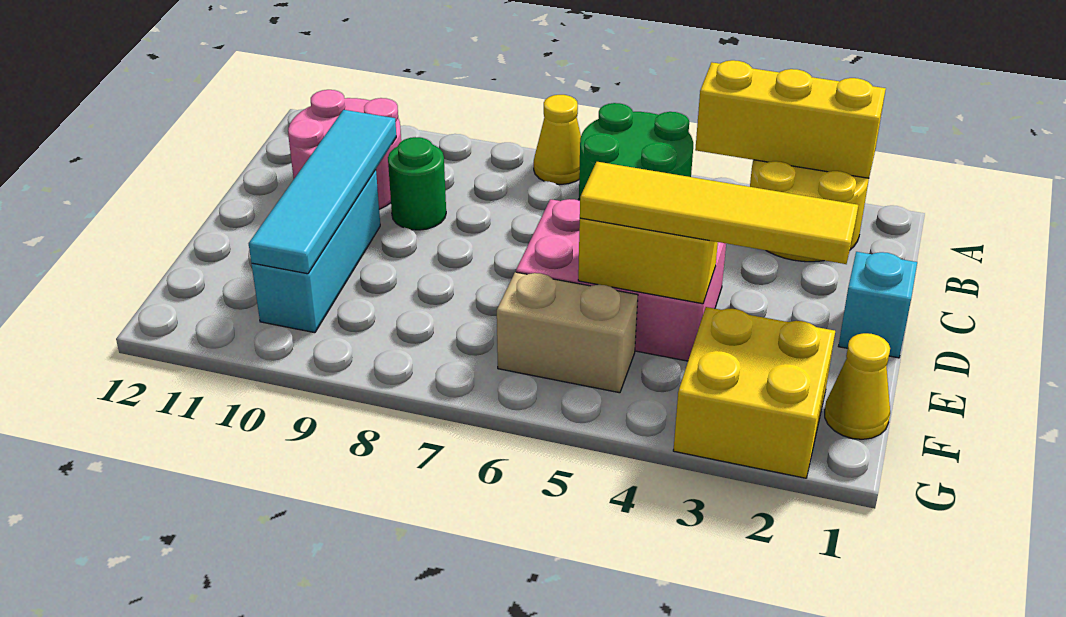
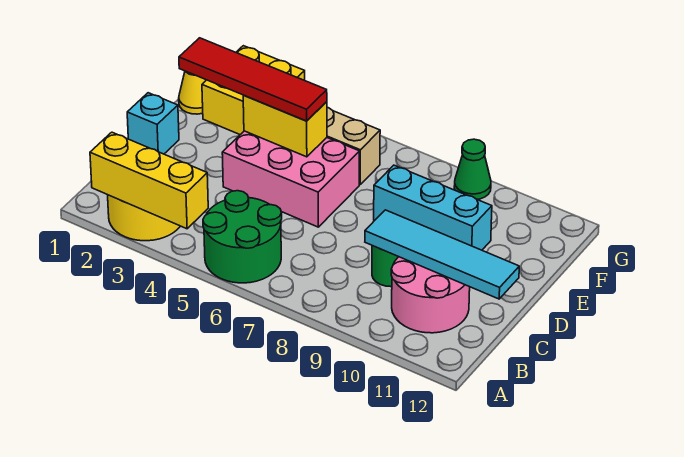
yellow 1x1 cone [534,95,581,184] -> none
cyan 1x4 tile [249,110,396,274] -> cyan 1x4 tile turned to [365,210,519,299]
cyan 1x3 brick [252,170,380,333] -> cyan 1x3 brick turned to [374,165,492,250]
yellow 1x4 tile [580,162,858,264] -> red 1x4 tile [179,38,327,121]
none -> green 1x1 cone [454,139,491,199]

